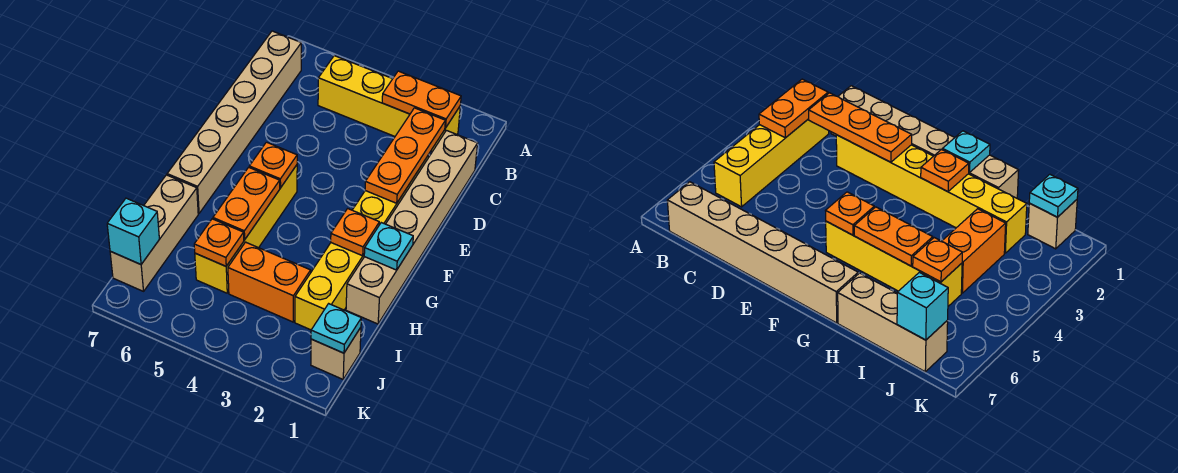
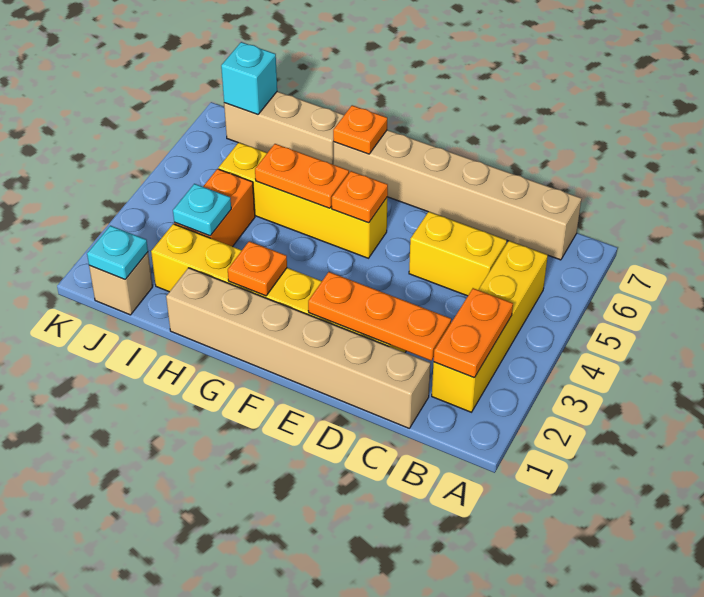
none -> yellow 1x2 brick [409,212,507,296]
cyan 1x1 plate [364,223,413,270] -> cyan 1x1 plate moved to [173,184,231,236]
orange 1x1 plate [194,219,244,266] -> orange 1x1 plate moved to [333,105,387,154]

